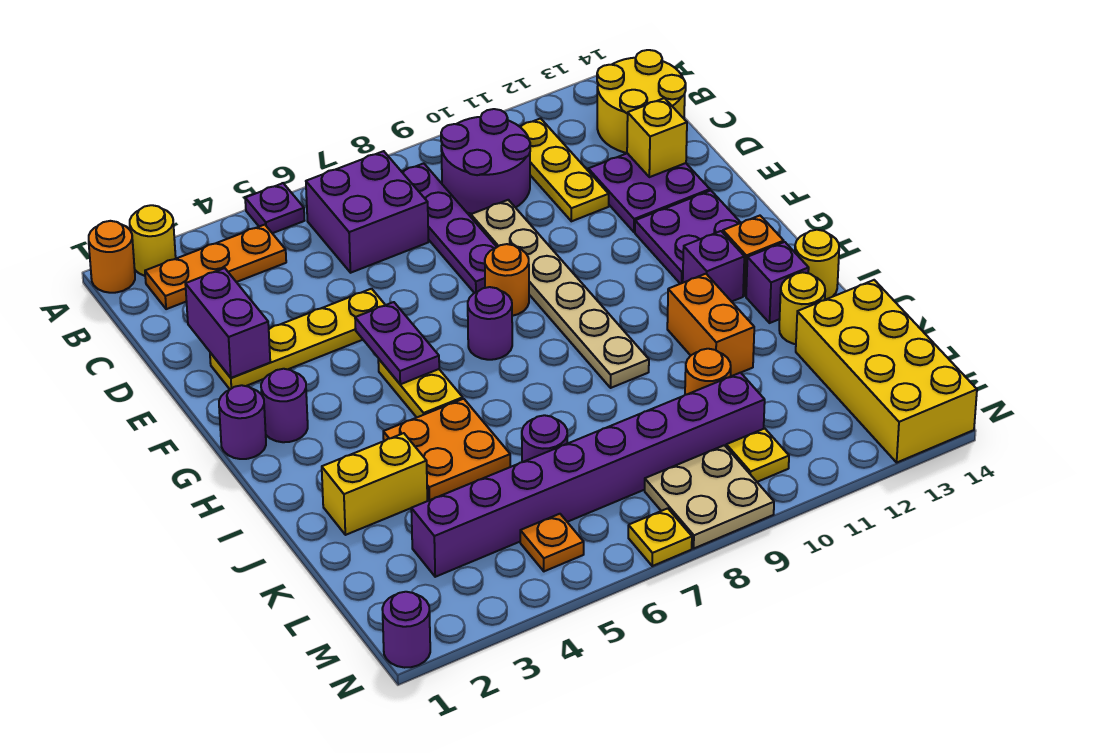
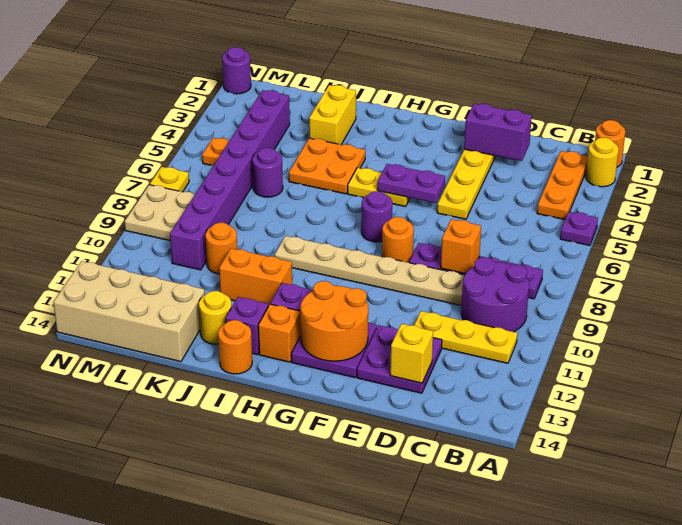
purple 2x2 brick [306,151,428,273] -> none
yellow 2x2 round brick [597,50,686,153] -> none
none -> orange 1x1 brick [441,219,481,274]
none -> orange 2x2 round brick [300,281,368,361]
purple 1x1 round brick [219,385,266,459] -> none
purple 1x1 round brick [261,369,308,442] -> none
yellow 1x1 round brick [795,230,839,300] -> orange 1x1 round brick [218,320,252,374]
yellow 2x4 brick [796,280,977,462] -> tan 2x4 brick [53,261,205,362]
yellow 1x1 plate [726,428,789,482] -> none

